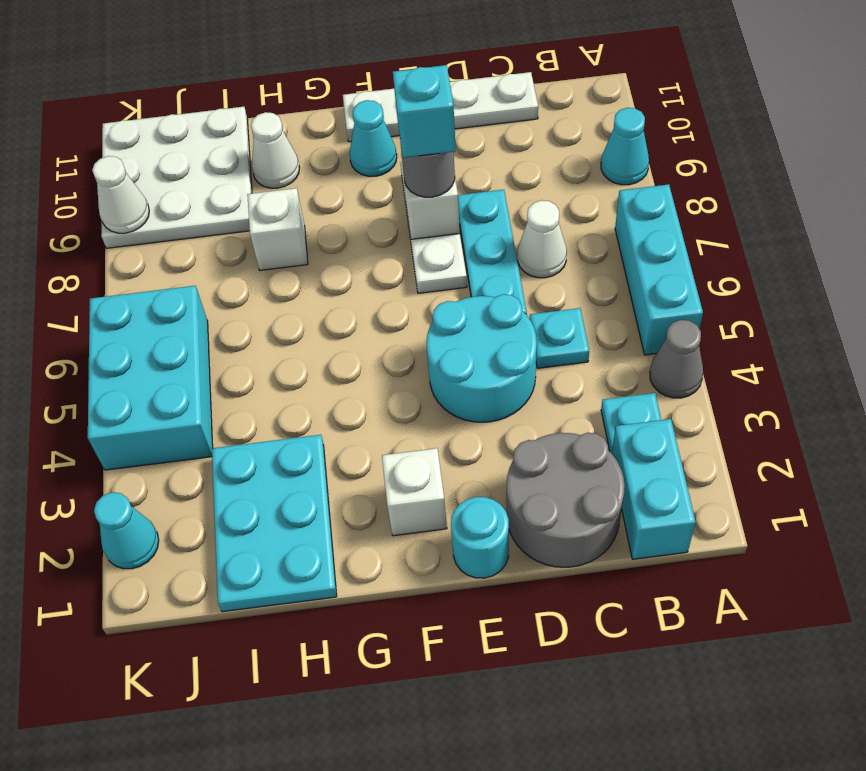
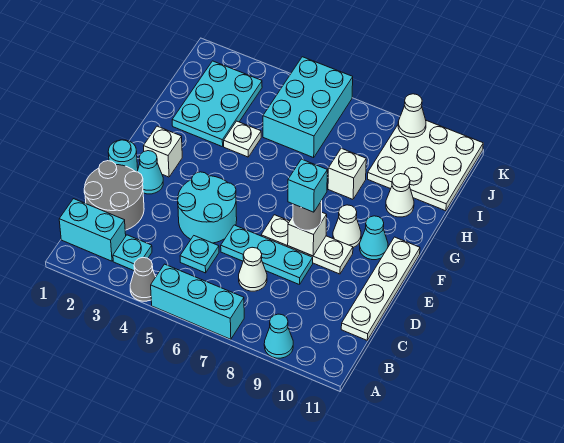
none -> white 1x1 cone [333,205,361,248]
cyan 2x3 plate [212,435,337,612] -> cyan 2x3 plate turned to [172,61,262,147]
none -> white 1x1 plate [224,121,261,157]
cyan 2x3 brick [88,286,213,470] -> cyan 2x3 brick turned to [263,57,353,158]
cyan 1x1 cone [94,492,159,569] -> cyan 1x1 cone moved to [137,151,163,194]

